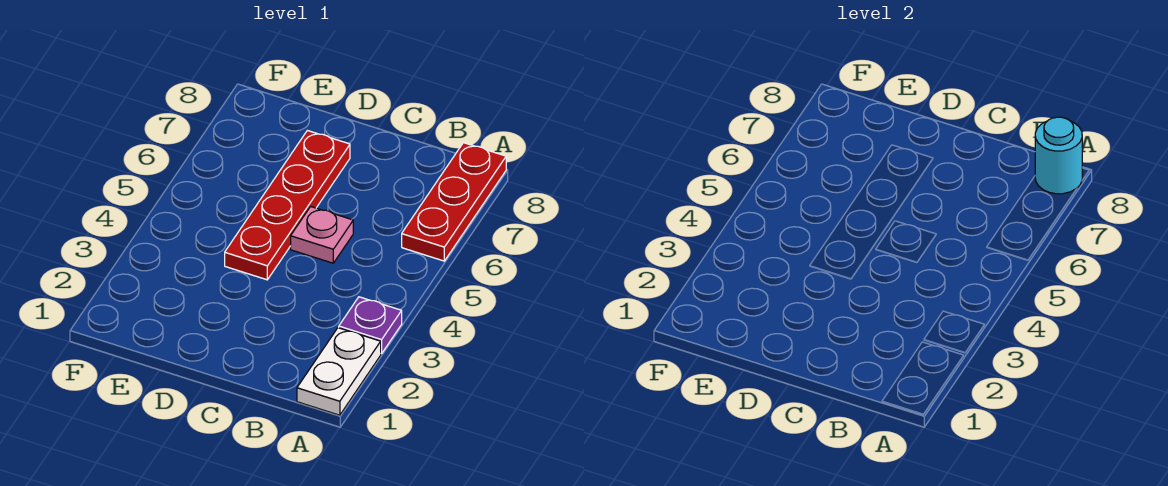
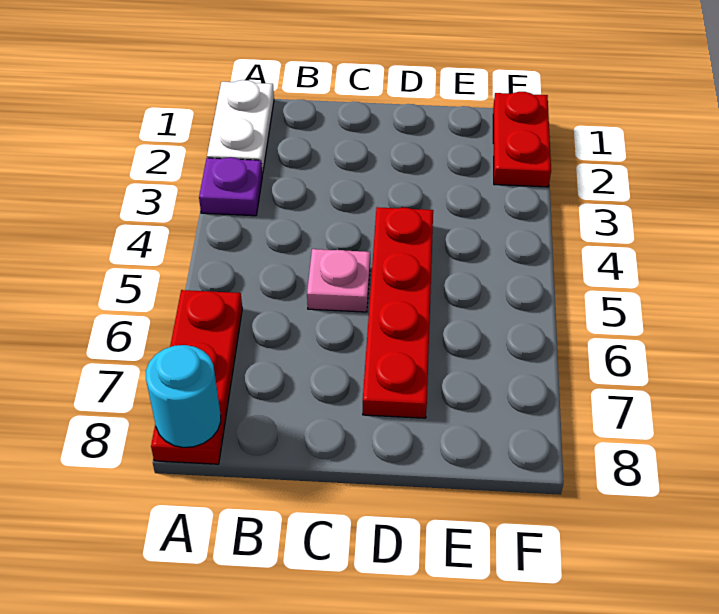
none -> red 1x2 plate [493,92,551,187]

